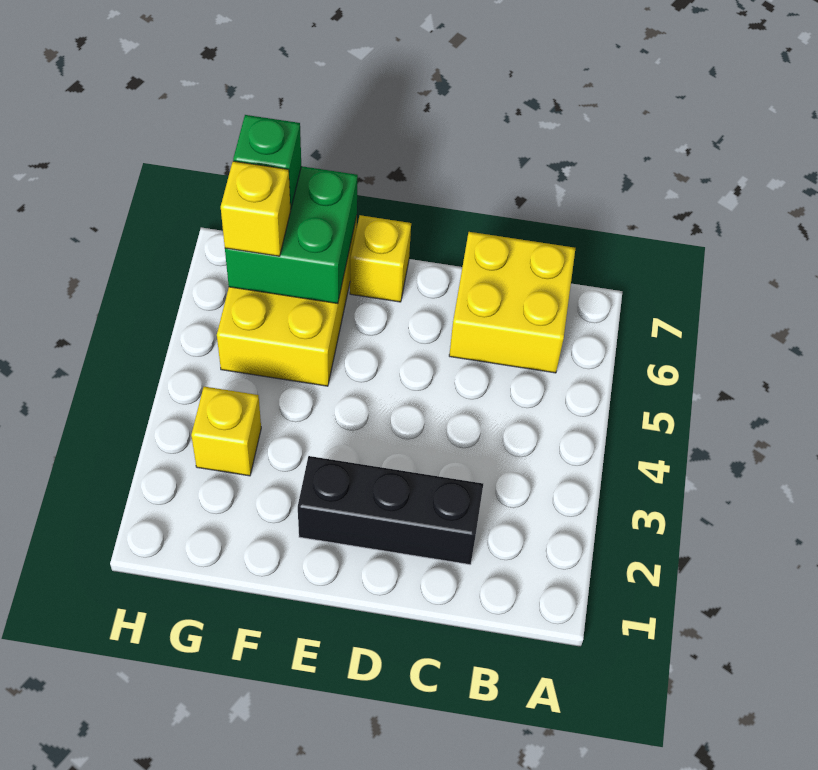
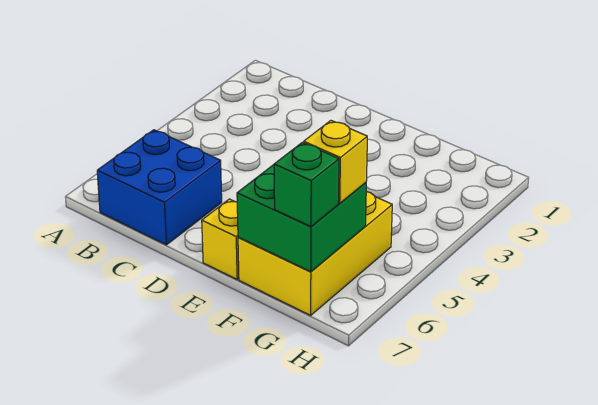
yellow 2x2 brick [449,232,575,373] -> blue 2x2 brick [97,130,222,245]
black 1x3 brick [298,456,483,565] -> none
yellow 1x1 brick [191,387,261,476] -> none

